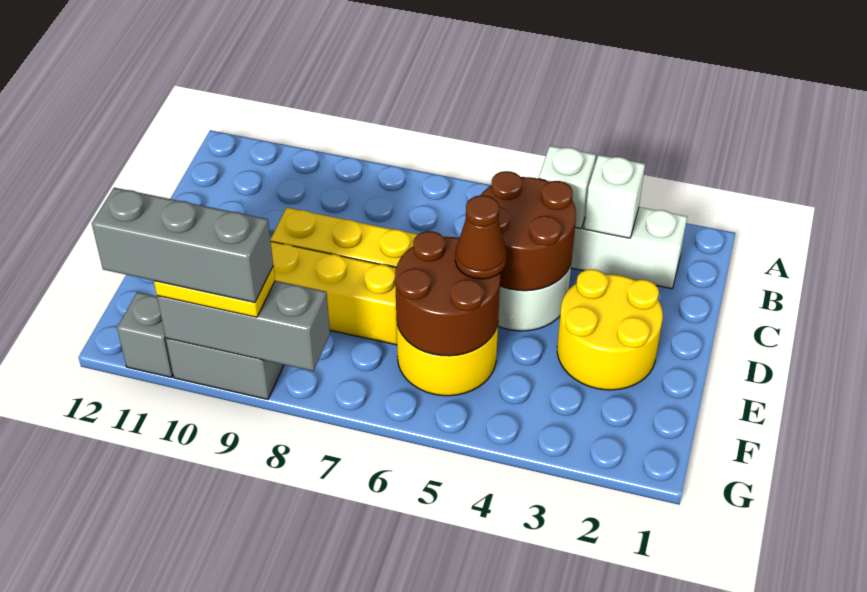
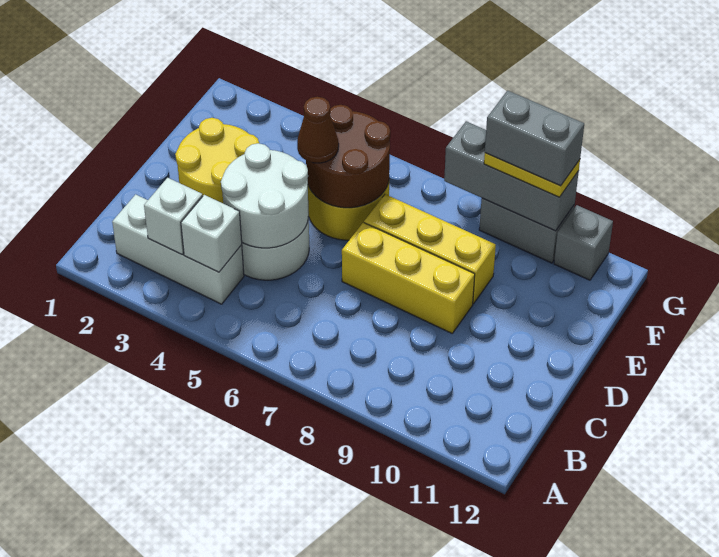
brown 2x2 round brick [481,171,576,291] -> white 2x2 round brick [221,143,309,248]
grey 1x3 brick [92,188,273,302] -> grey 1x2 brick [485,91,584,186]

